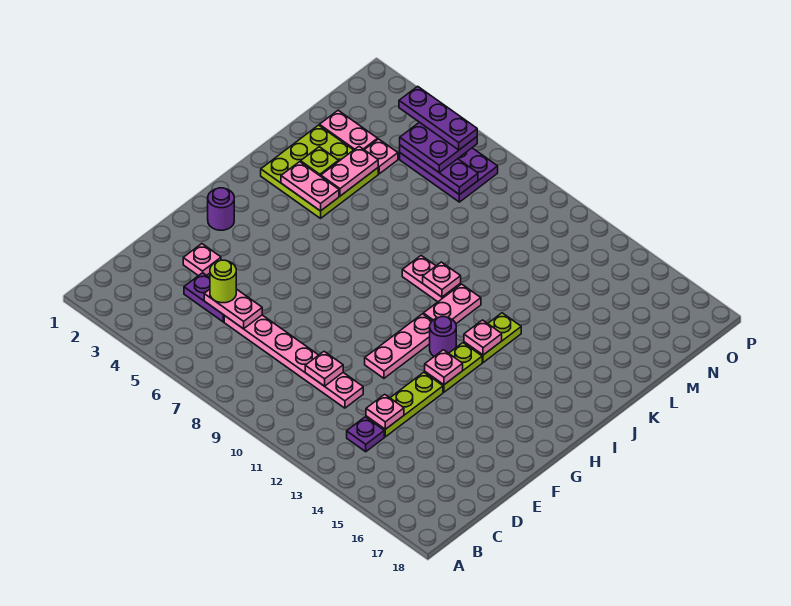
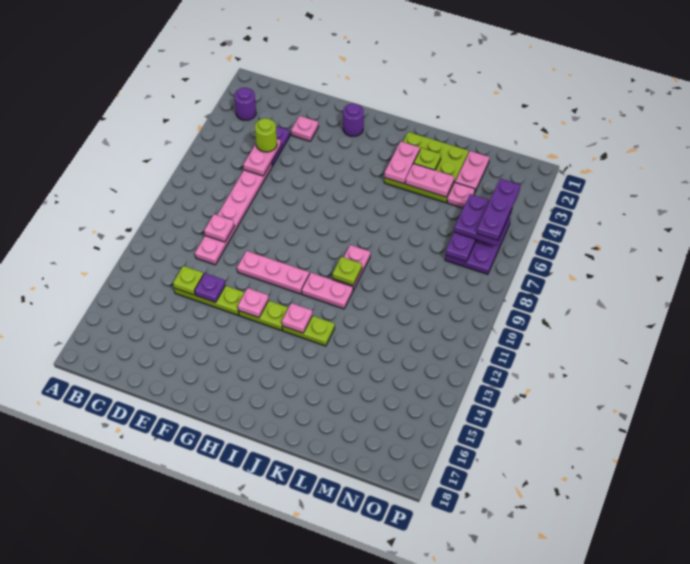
purple 1x1 plate [347,417,384,452] -> purple 1x1 plate moved to [195,273,225,302]
pink 1x1 plate [366,394,404,429] -> lime 1x1 plate [173,266,204,295]
purple 1x1 round brick [430,317,456,356] -> purple 1x1 round brick moved to [234,88,256,120]
pink 1x1 plate [423,262,461,297] -> lime 1x1 plate [333,257,362,286]

